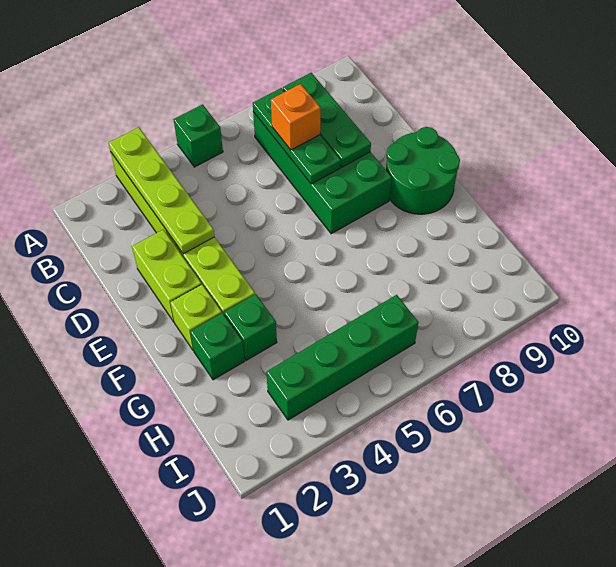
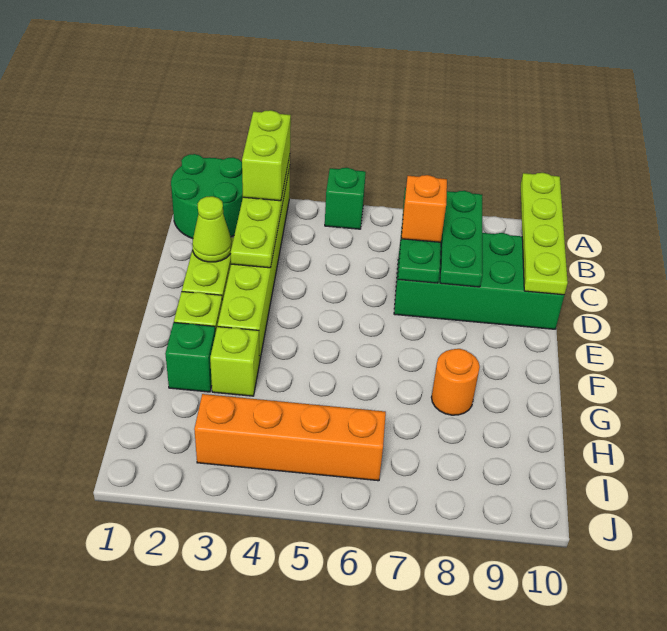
none -> lime 1x2 brick [242,110,291,201]
none -> lime 1x4 plate [521,173,568,295]
green 2x4 brick [253,112,392,234] -> green 2x4 brick turned to [394,230,564,329]
none -> lime 1x1 cone [192,196,232,262]
green 2x2 round brick [386,127,460,214] -> green 2x2 round brick moved to [171,154,243,239]
green 1x1 brick [224,294,277,360] -> lime 1x1 brick [210,326,259,396]
none -> orange 1x1 round brick [432,349,480,415]
green 1x4 brick [266,295,419,420] -> orange 1x4 brick [194,394,386,481]

